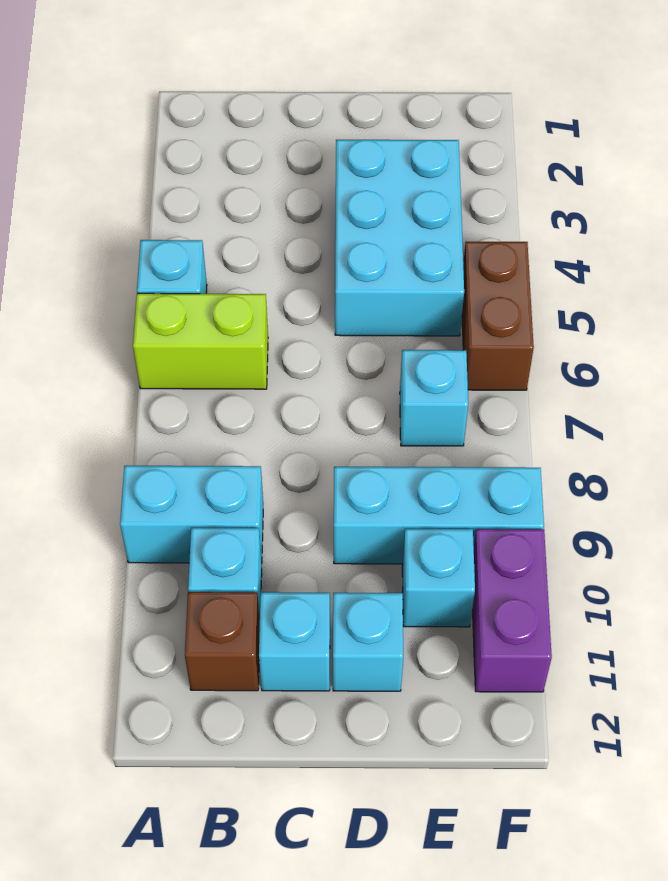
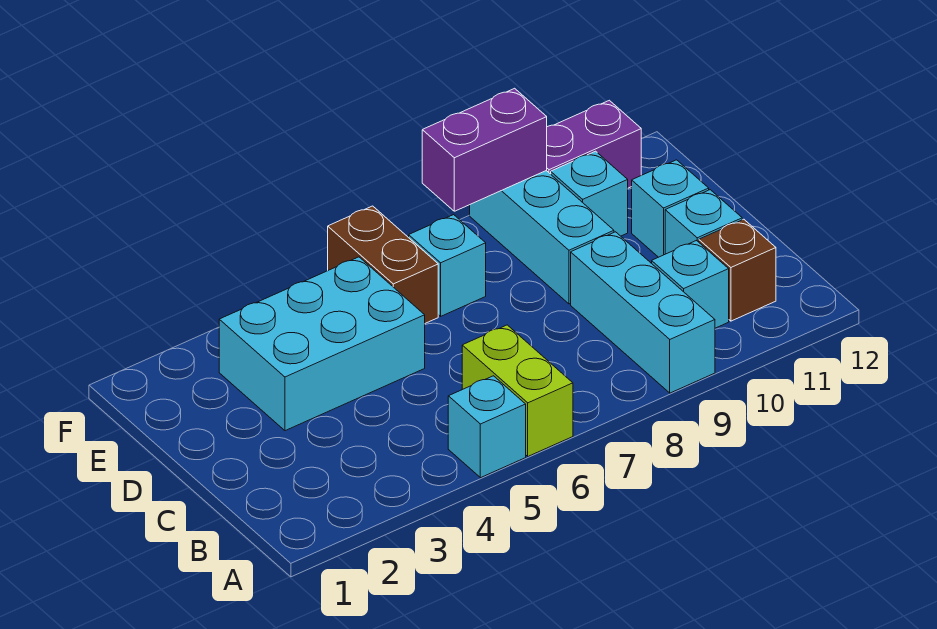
cyan 1x2 brick [120,466,263,563] -> cyan 1x3 brick [571,232,715,393]
brown 1x2 brick [462,242,534,390] -> brown 1x2 brick turned to [328,206,438,323]
none -> purple 1x2 brick [422,88,547,211]

